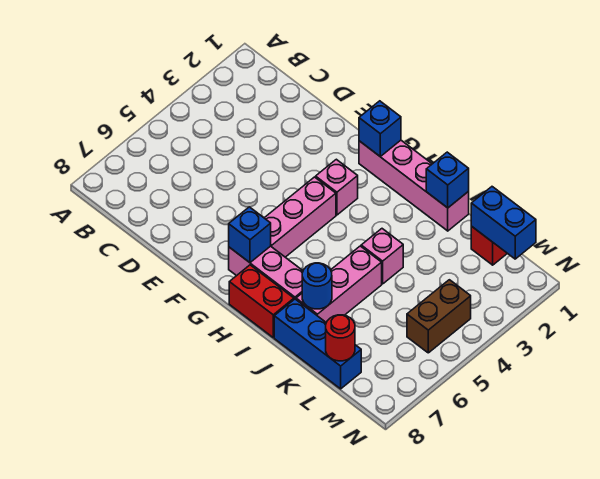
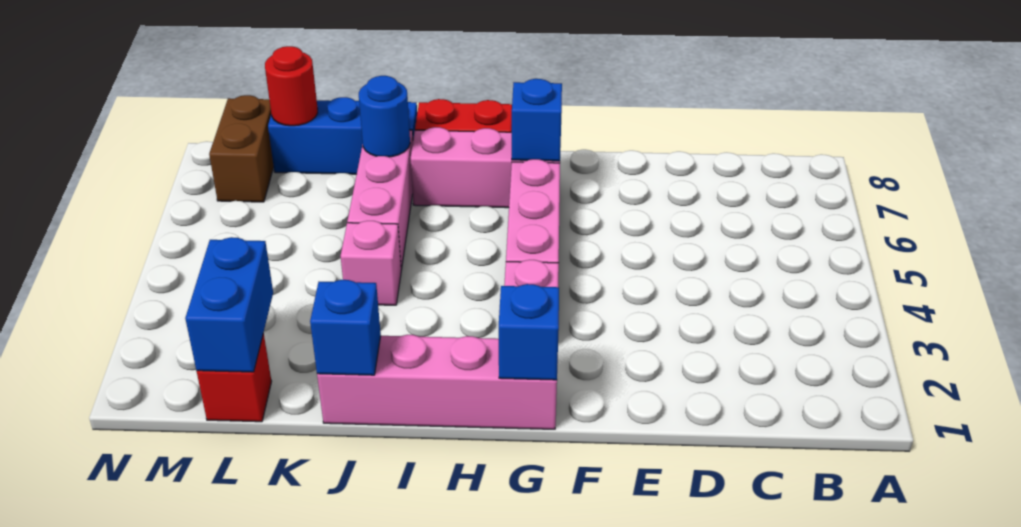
blue 1x2 brick [471,187,536,259] -> blue 1x2 brick turned to [185,237,273,372]
brown 1x2 brick [407,280,471,353] -> brown 1x2 brick moved to [209,95,274,202]

